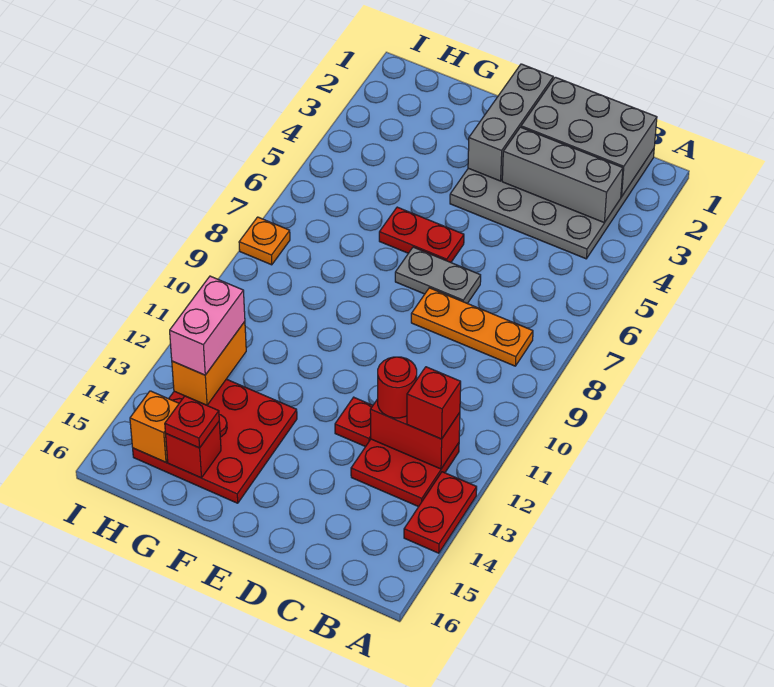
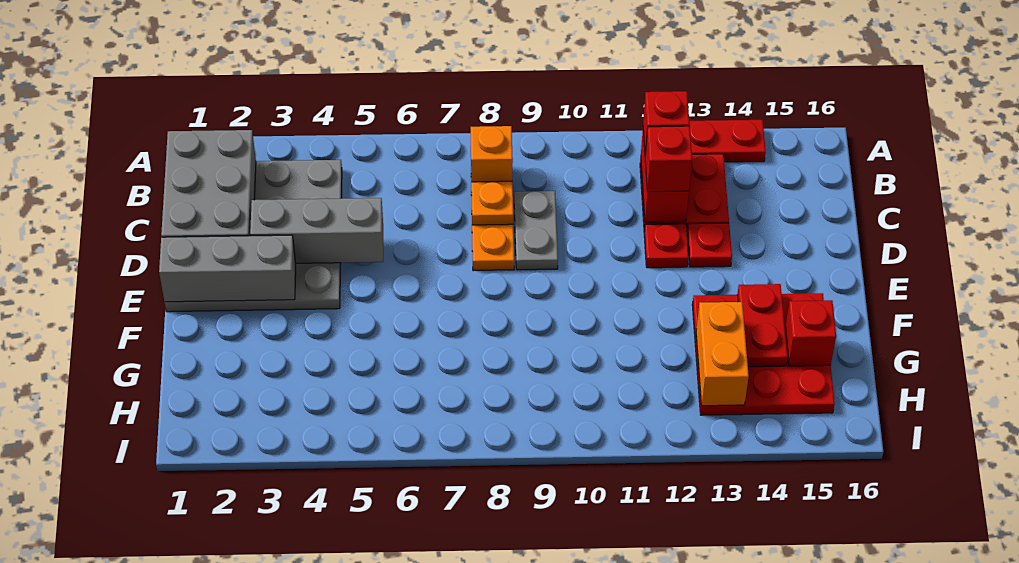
grey 1x3 brick [502,127,623,223] -> grey 1x3 brick turned to [250,198,383,263]
red 1x1 round brick [378,357,417,418] -> red 1x1 brick [645,126,692,192]
grey 1x2 plate [395,247,481,303] -> grey 1x2 plate moved to [514,191,558,270]
red 1x2 plate [379,207,464,262] -> red 1x2 plate moved to [737,284,788,367]
red 1x1 plate [165,396,219,448] -> red 1x1 plate moved to [687,223,732,267]
orange 1x2 brick [172,322,246,405] -> orange 1x2 brick turned to [696,302,749,406]
pink 1x2 brick [170,276,245,375] -> none
orange 1x1 brick [130,391,179,462] -> orange 1x1 brick moved to [471,126,513,182]
orange 1x1 plate [239,217,290,265] -> orange 1x1 plate moved to [471,181,513,225]

